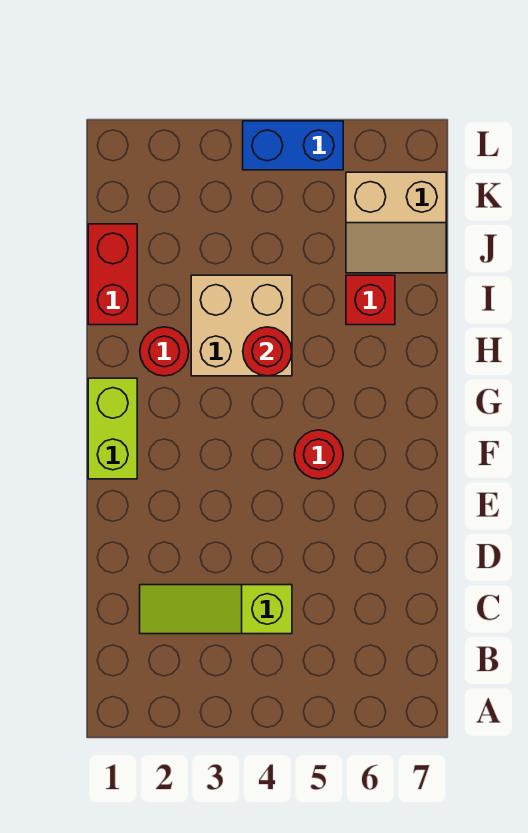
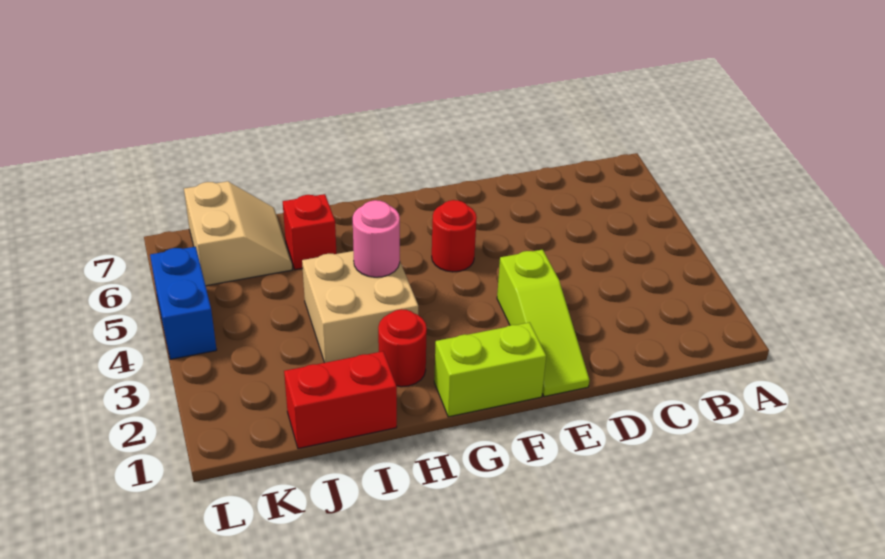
lime 1x3 slope [140,585,292,634] -> lime 1x3 slope moved to [497,250,589,397]
red 1x1 round brick [243,327,292,376] -> pink 1x1 round brick [353,200,400,277]

